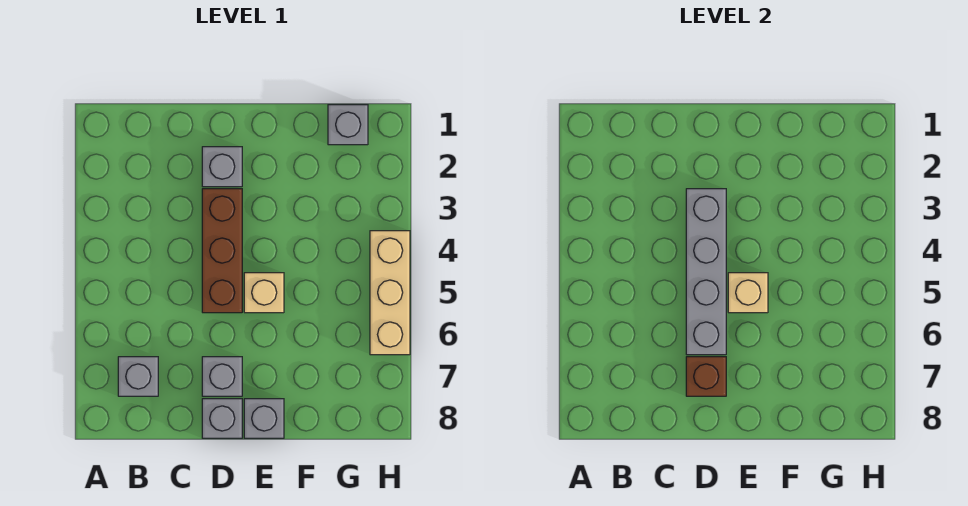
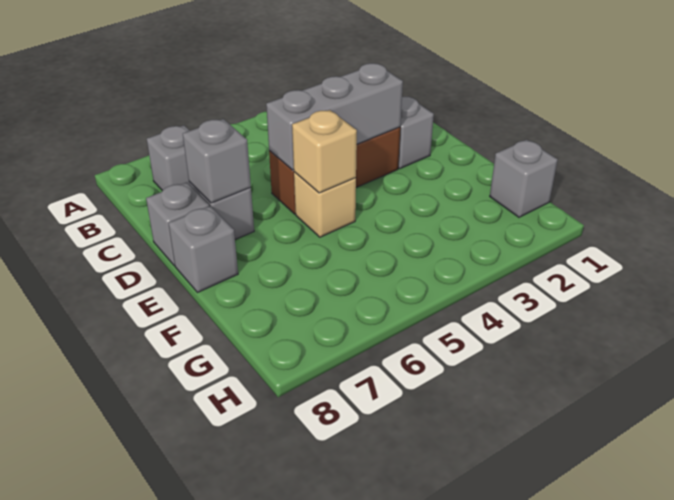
grey 1x4 brick [686,189,726,355] -> grey 1x3 brick [266,63,403,170]
brown 1x1 brick [686,357,726,396] -> grey 1x1 brick [183,119,251,203]
tan 1x3 brick [370,231,410,355] -> none

